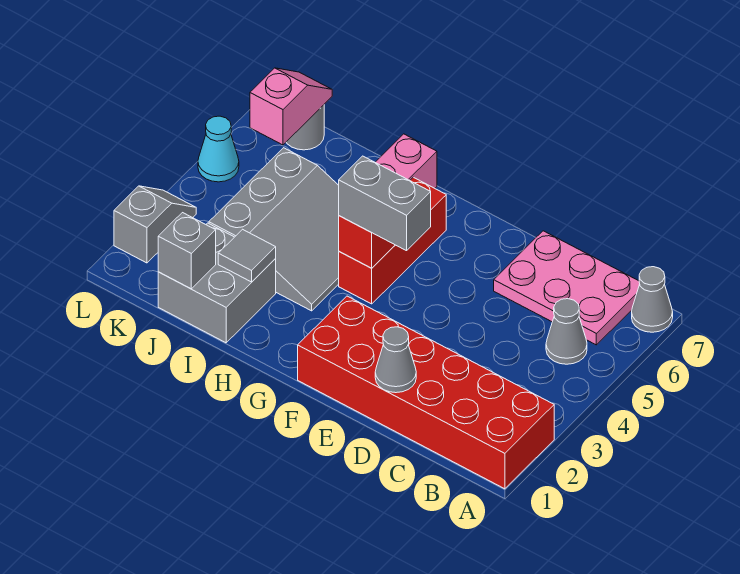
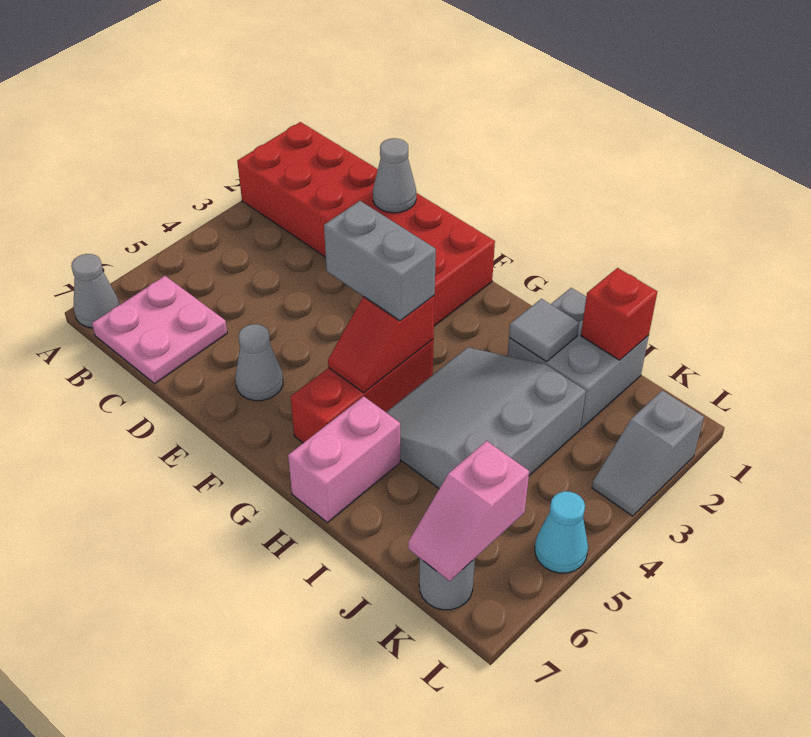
grey 1x1 cone [546,299,587,364] -> grey 1x1 cone moved to [235,324,283,401]
pink 2x3 plate [494,231,640,345] -> pink 2x2 plate [92,276,227,383]
grey 1x1 brick [158,213,216,289] -> red 1x1 brick [581,268,657,360]

